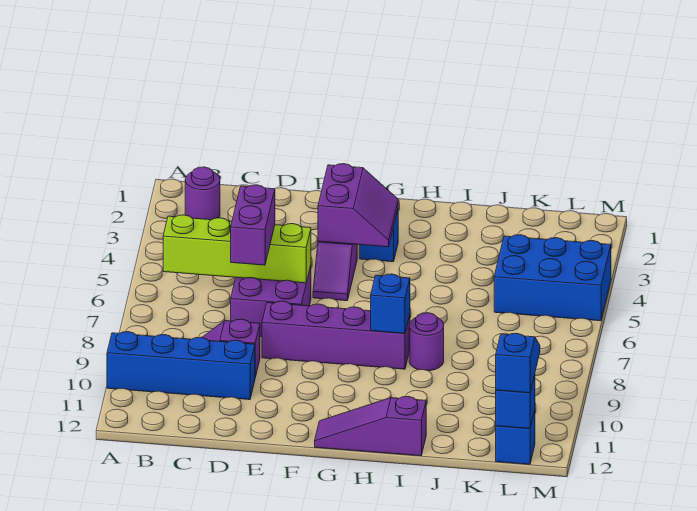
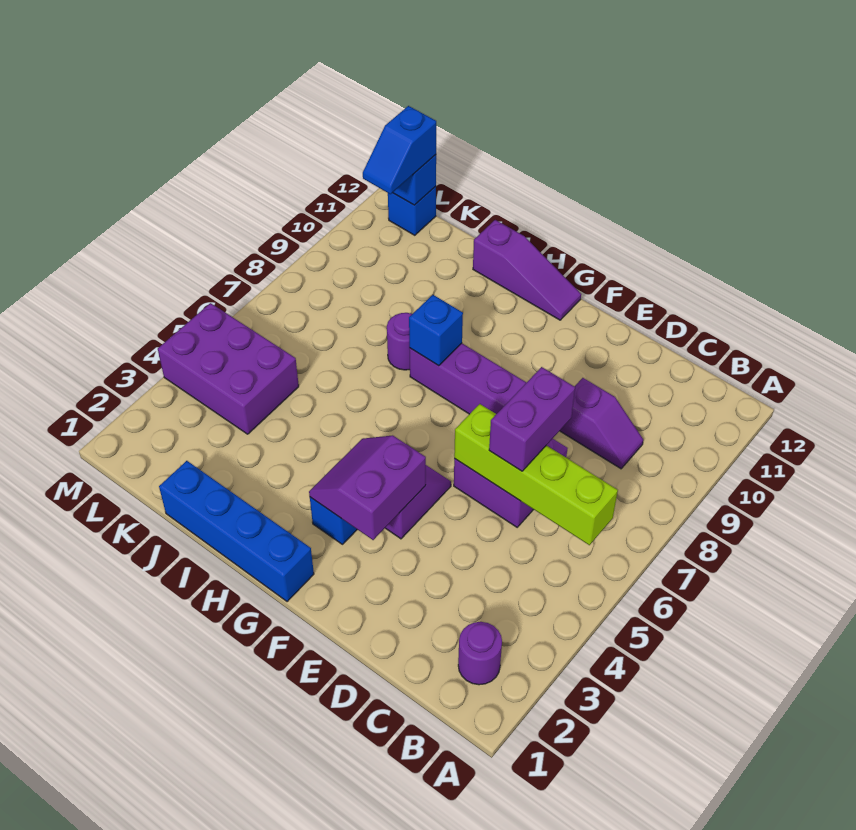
blue 1x4 brick [107,332,255,400] -> blue 1x4 brick moved to [159,461,314,602]
blue 2x3 brick [494,235,611,321] -> purple 2x3 brick [158,303,299,434]

